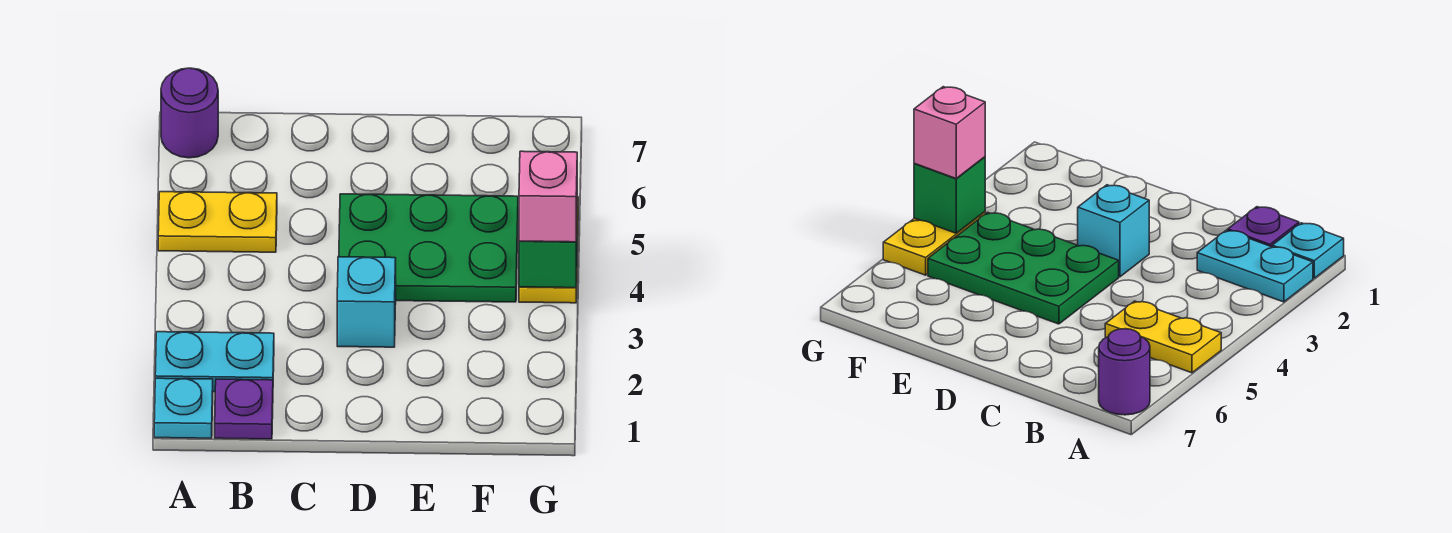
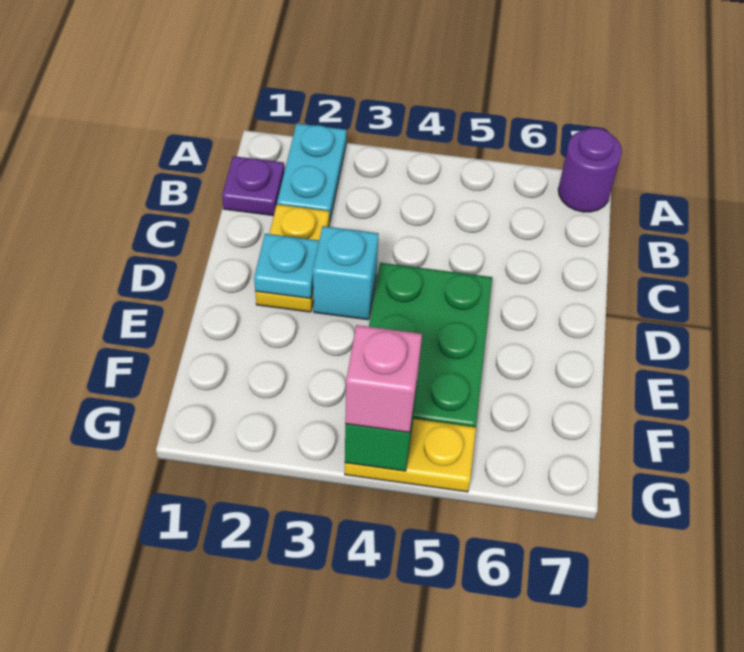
cyan 1x1 plate [154,378,213,438] -> cyan 1x1 plate moved to [254,234,319,298]
yellow 1x2 plate [158,192,277,252] -> yellow 1x2 plate moved to [255,204,330,312]

